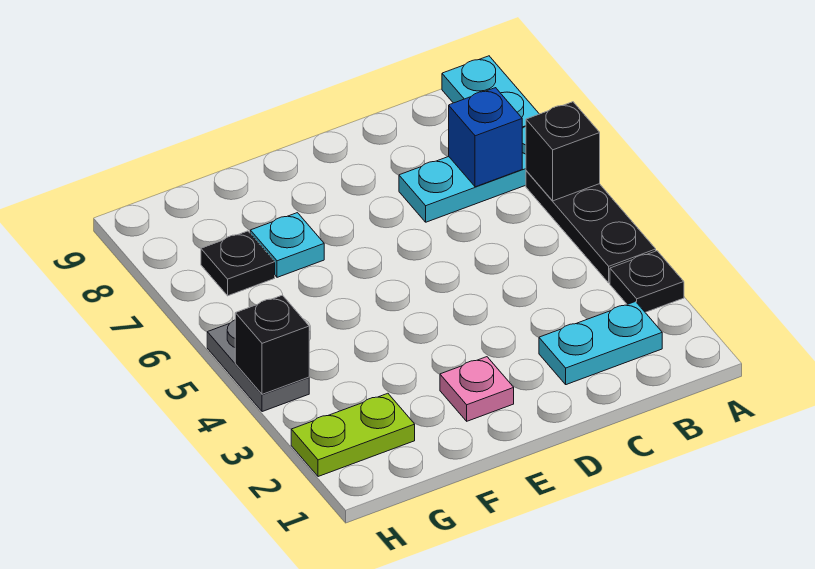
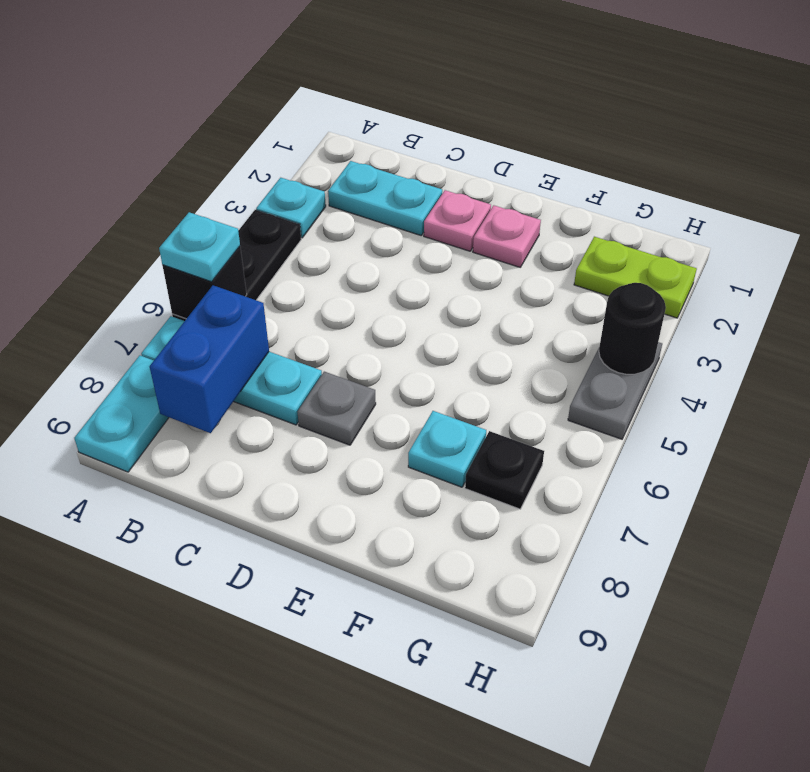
black 1x1 plate [610,251,684,312] -> cyan 1x1 plate [256,178,326,238]
none -> cyan 1x1 plate [159,212,240,282]
blue 1x1 brick [449,88,522,187] -> blue 1x2 brick [150,285,269,433]
none -> pink 1x1 plate [424,190,491,251]
none -> grey 1x1 plate [298,372,376,445]
black 1x1 brick [235,295,309,394] -> black 1x1 round brick [599,283,666,374]

